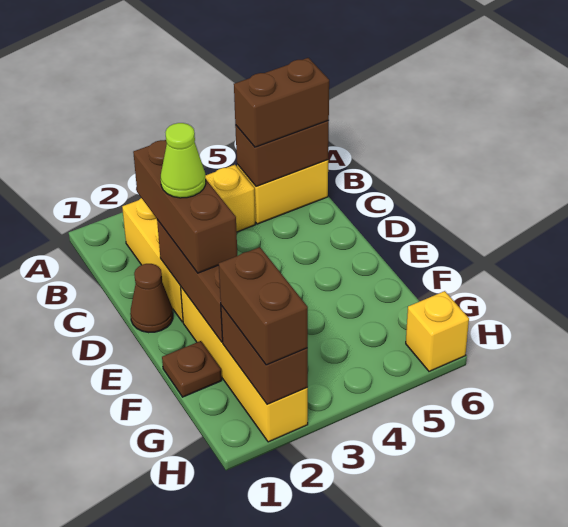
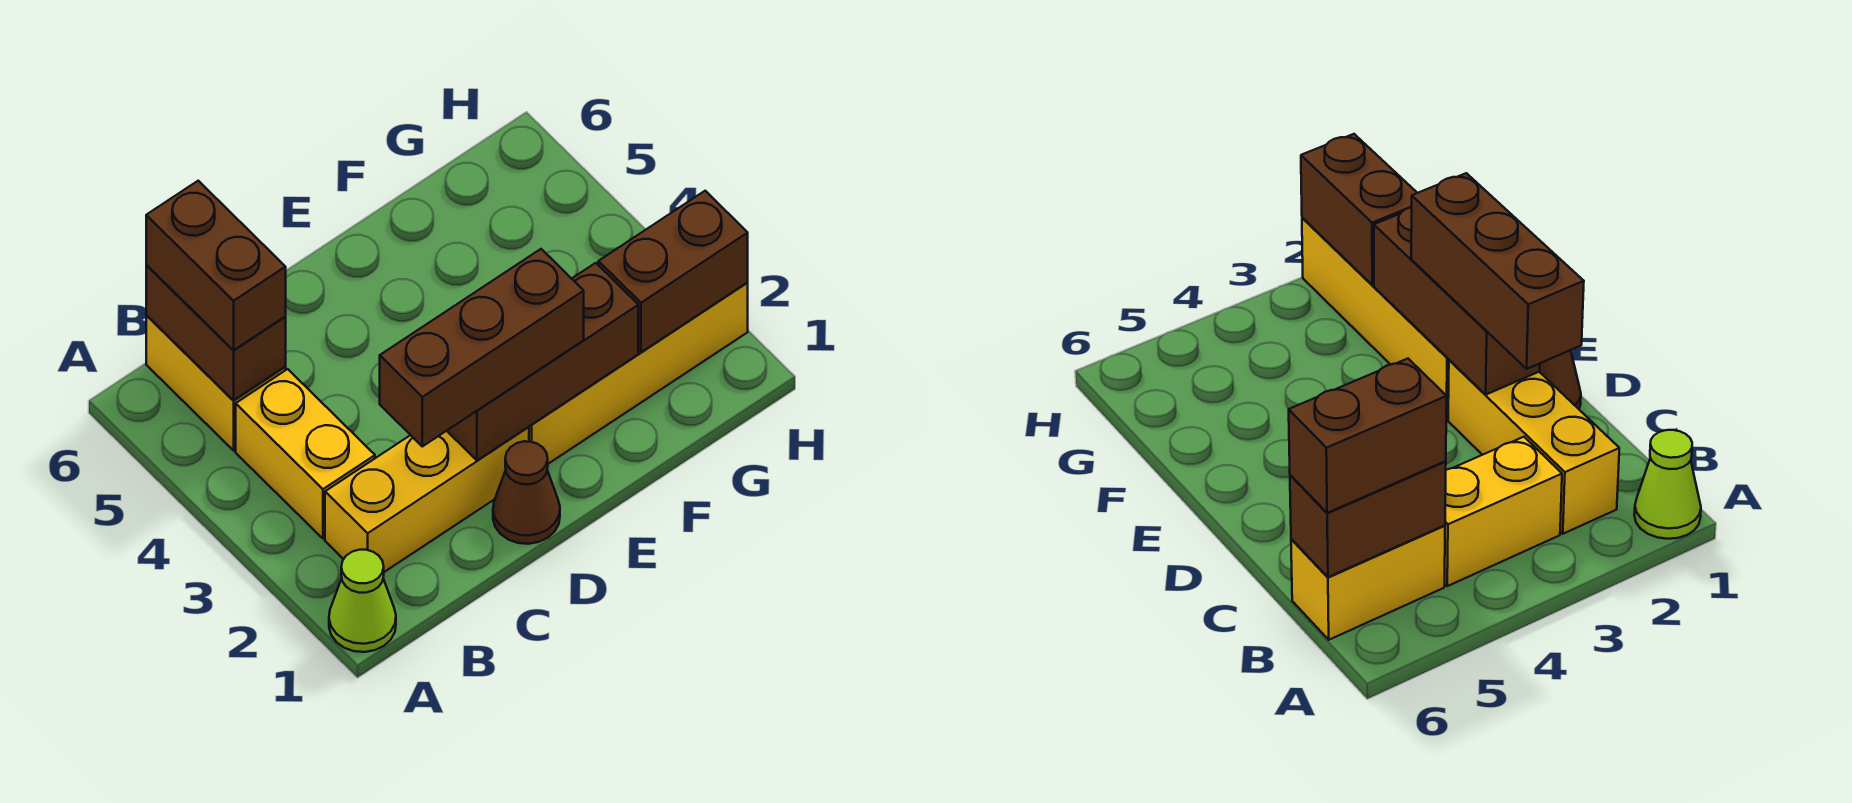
lime 1x1 cone [161,123,206,198] -> lime 1x1 cone moved to [329,550,396,652]
brown 1x1 plate [162,341,222,397] -> none
brown 1x2 brick [219,247,308,365] -> none
yellow 1x1 brick [406,291,469,371] -> none

